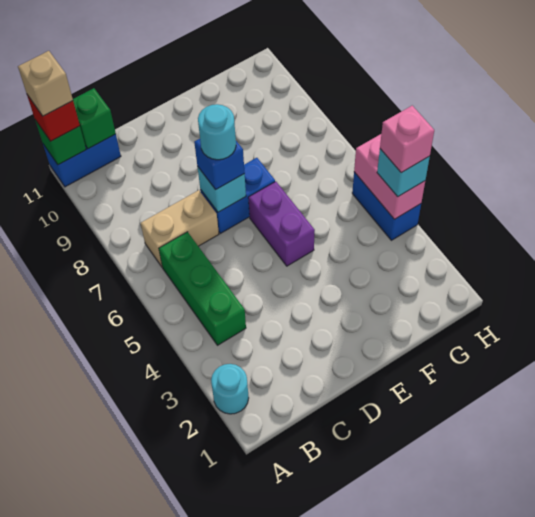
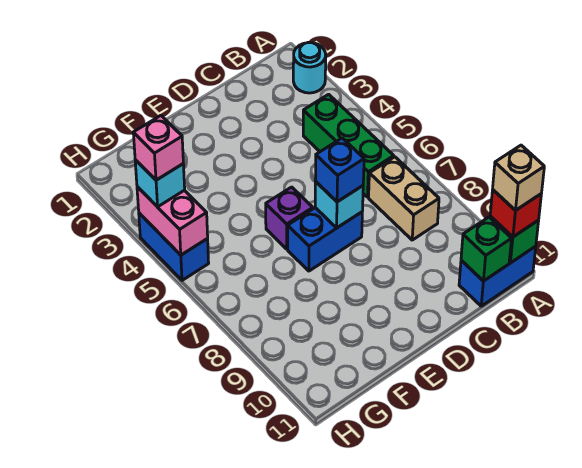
tan 1x2 brick [141,190,219,267] -> tan 1x2 brick turned to [369,157,439,240]
cyan 1x1 round brick [198,104,236,160] -> none
purple 1x2 brick [248,182,315,266] -> purple 1x1 brick [266,187,313,249]

